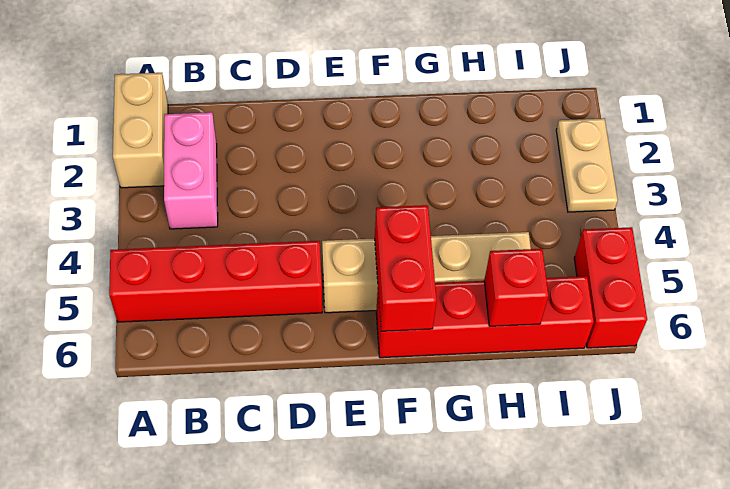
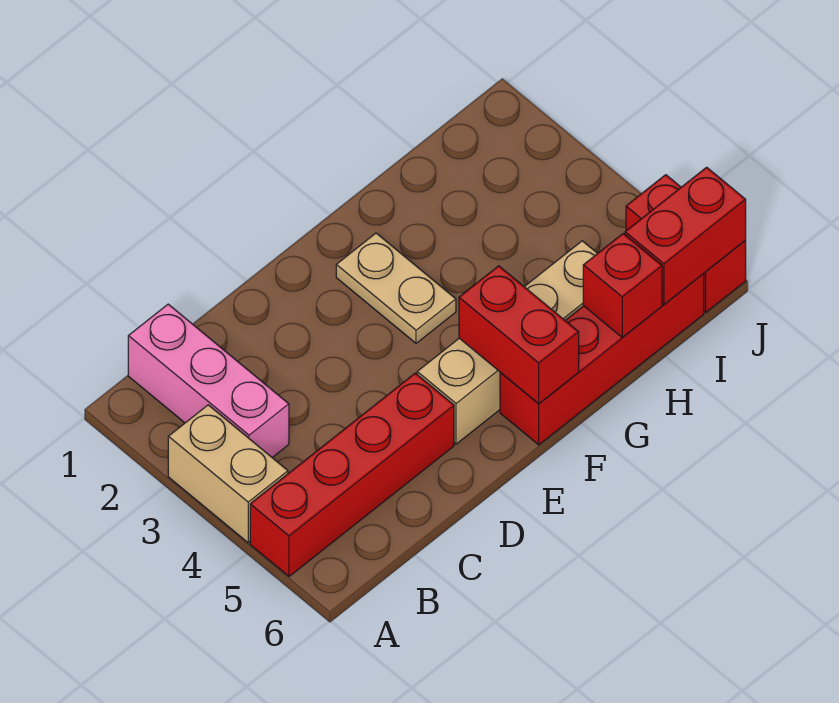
tan 1x2 brick [113,73,168,188] -> tan 1x2 brick moved to [168,405,288,543]
pink 1x2 brick [164,112,218,229] -> pink 1x3 brick [128,304,289,458]
none -> red 1x2 brick [625,167,746,304]
tan 1x2 plate [556,118,618,212] -> tan 1x2 plate moved to [336,233,456,343]

